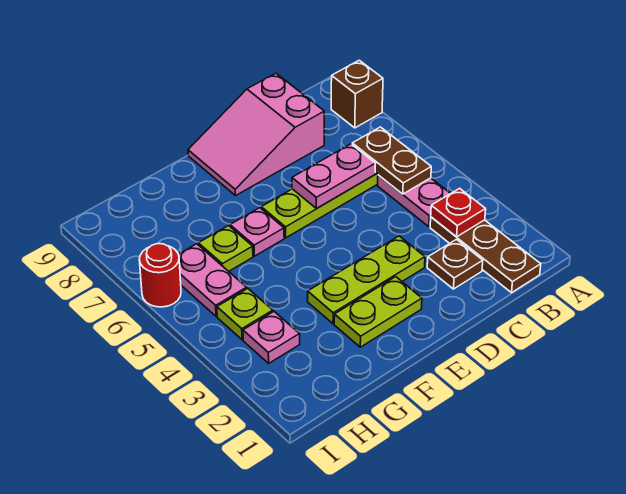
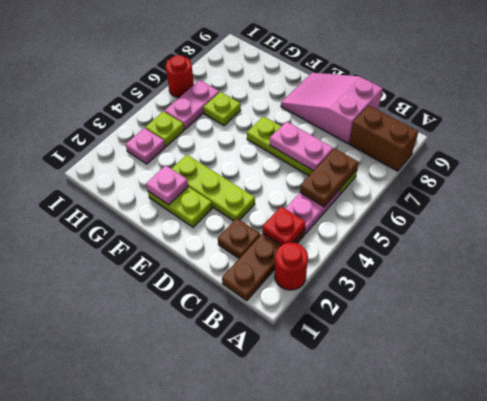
none -> red 1x1 round brick [275,243,308,290]
brown 1x1 brick [331,60,383,128] -> brown 1x2 brick [350,105,418,171]
pink 1x1 plate [230,208,284,256] -> pink 1x1 plate moved to [146,166,188,205]

